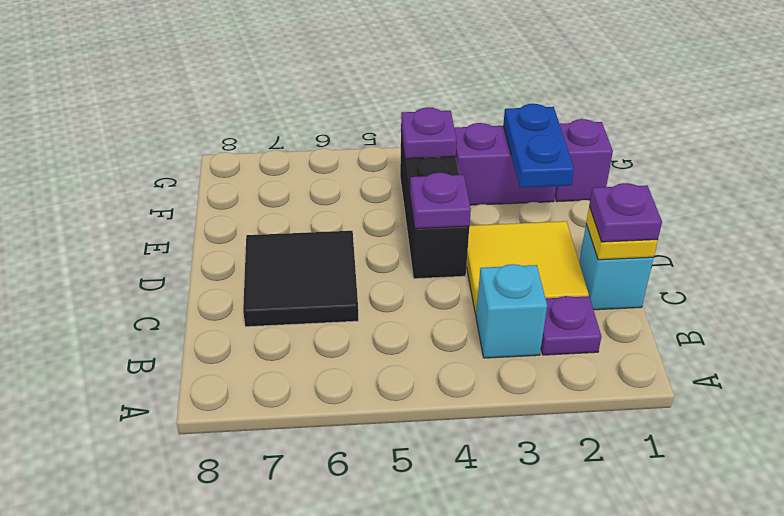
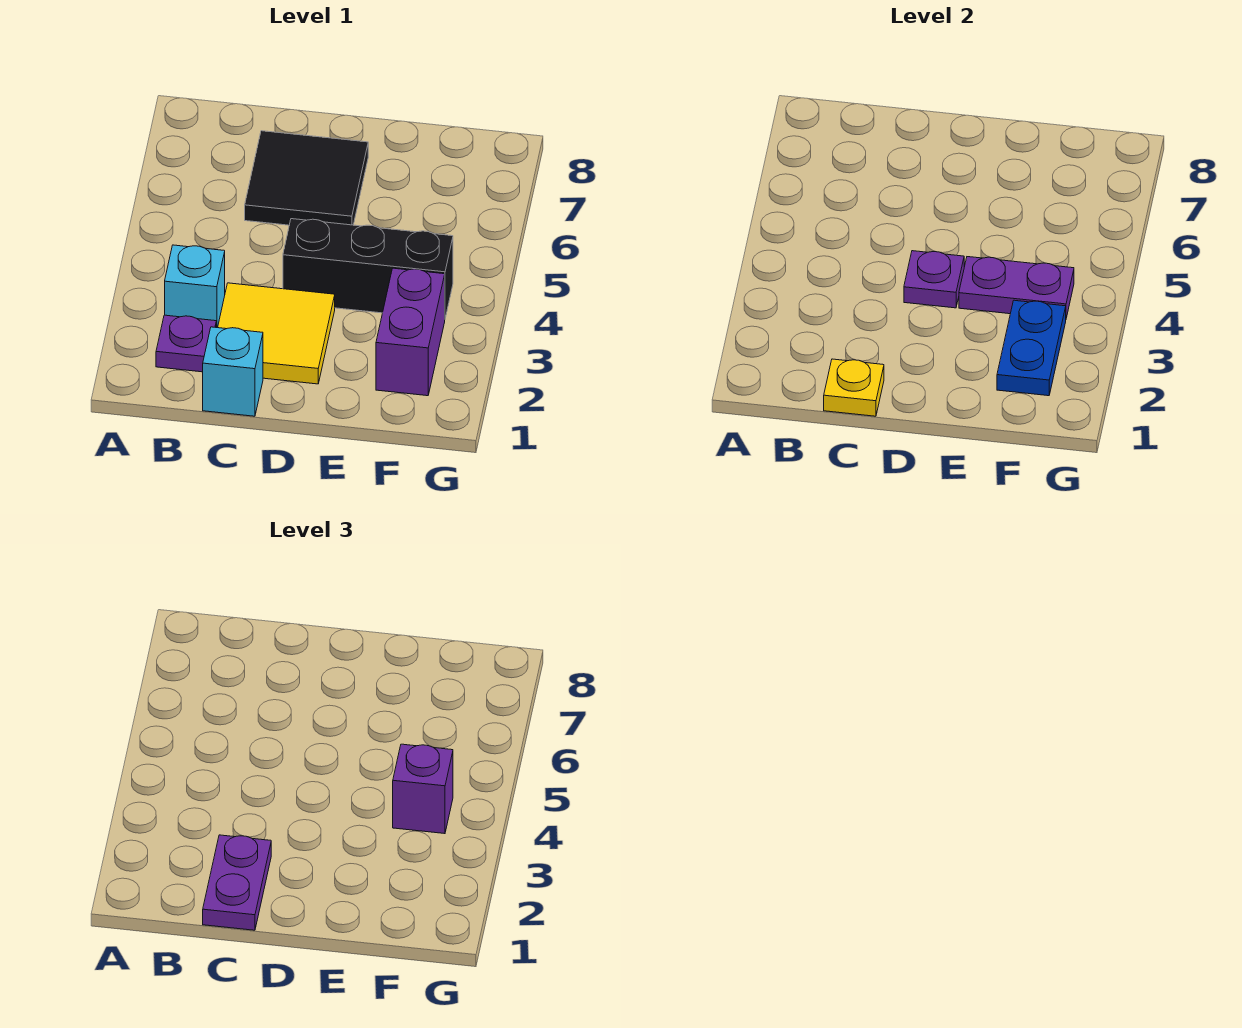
purple 1x1 plate [589,183,662,242] -> purple 1x2 plate [203,835,271,930]
blue 1x2 plate [503,104,574,188] -> blue 1x2 plate turned to [997,300,1066,396]
purple 1x1 brick [555,119,613,202] -> purple 1x1 brick moved to [393,744,453,834]
purple 1x1 plate [401,107,457,159] -> purple 1x2 plate [959,257,1074,318]

